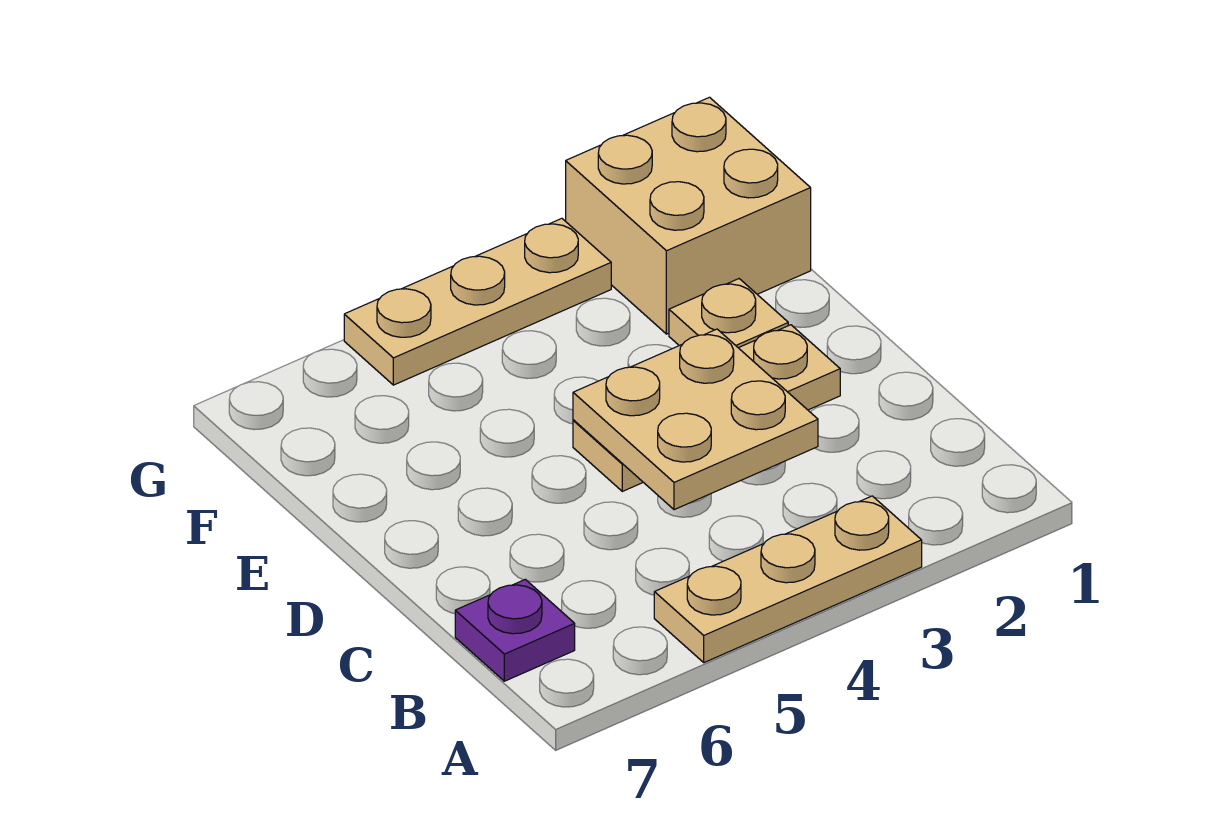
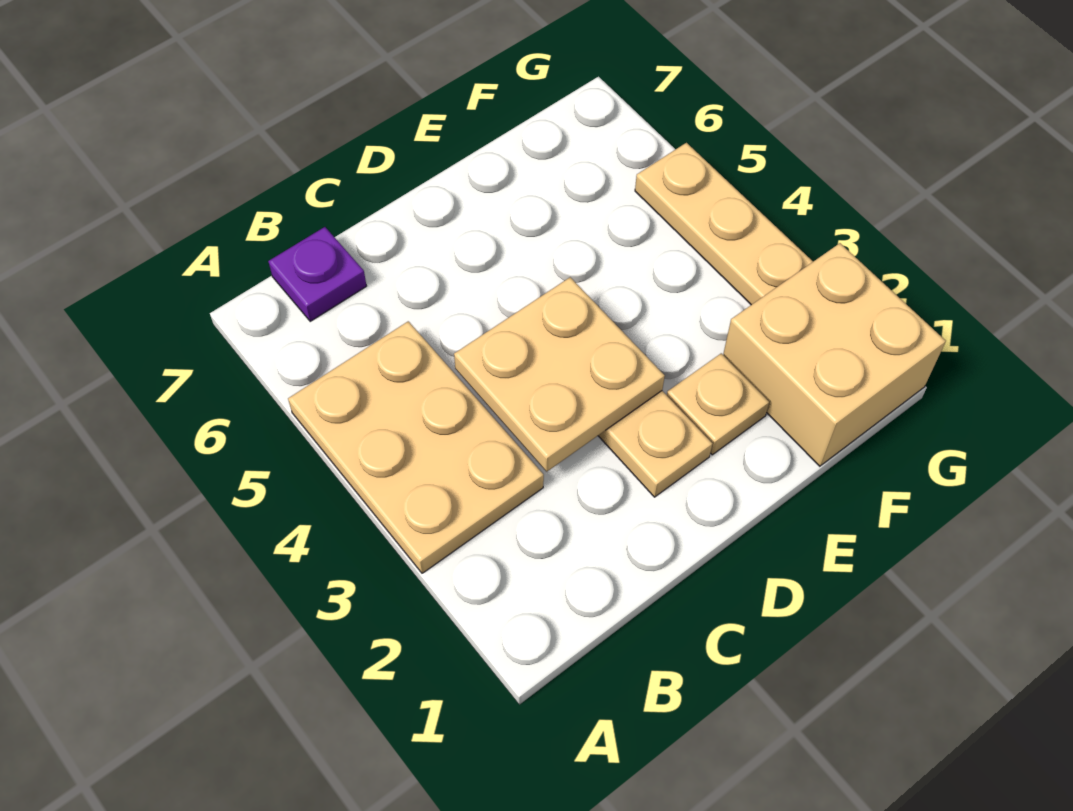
tan 1x3 plate [654,496,922,663] -> tan 2x3 plate [288,321,544,573]

